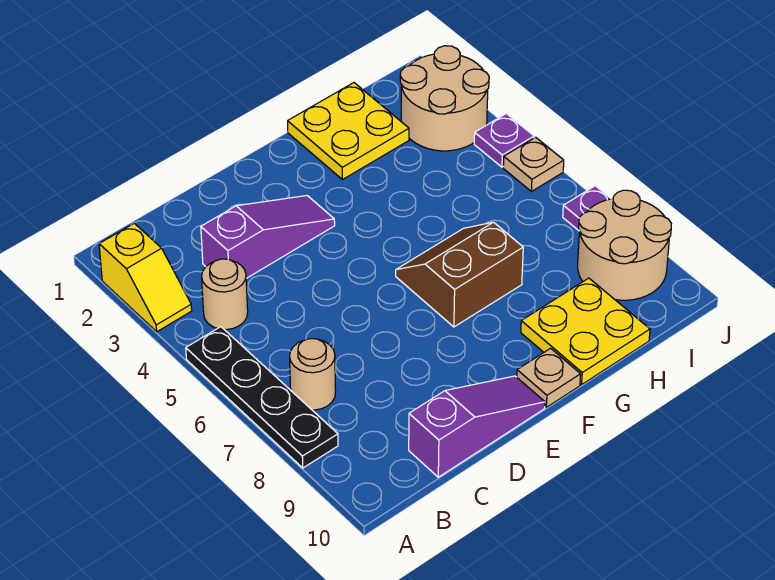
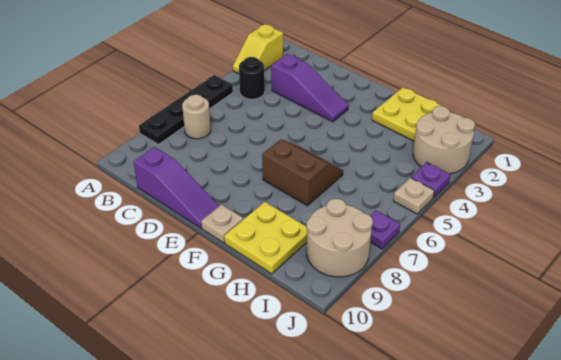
tan 1x1 round brick [202,259,248,330] -> black 1x1 round brick [239,57,265,99]

